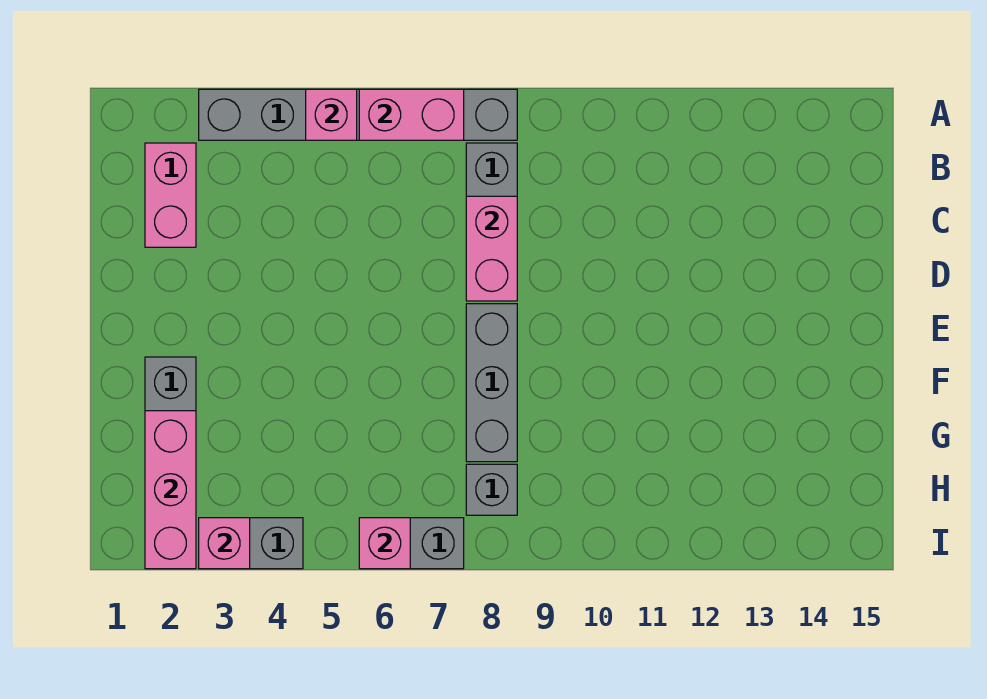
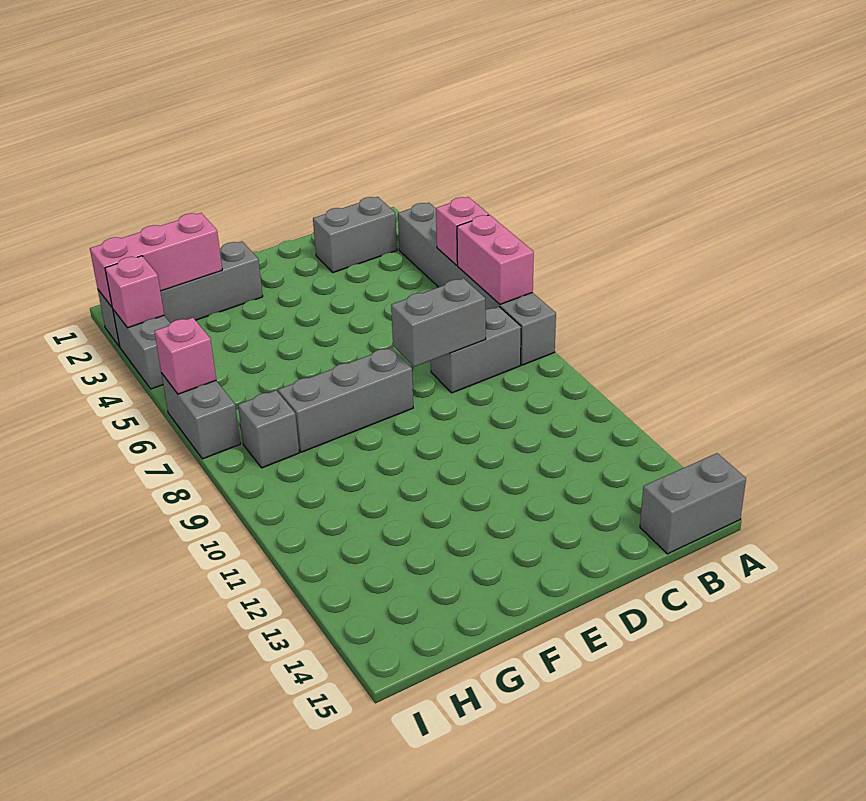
none -> grey 1x2 brick [640,453,746,554]
pink 1x2 brick [145,143,196,247] -> grey 1x2 brick [313,197,397,273]
pink 1x2 brick [466,196,517,301] -> grey 1x2 brick [391,278,486,367]

